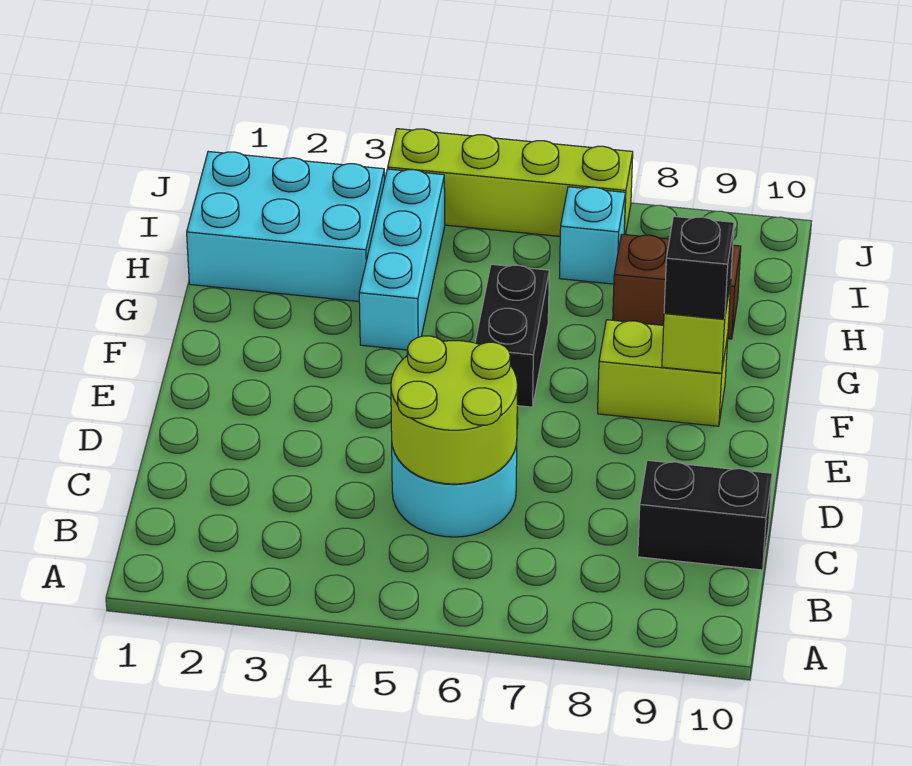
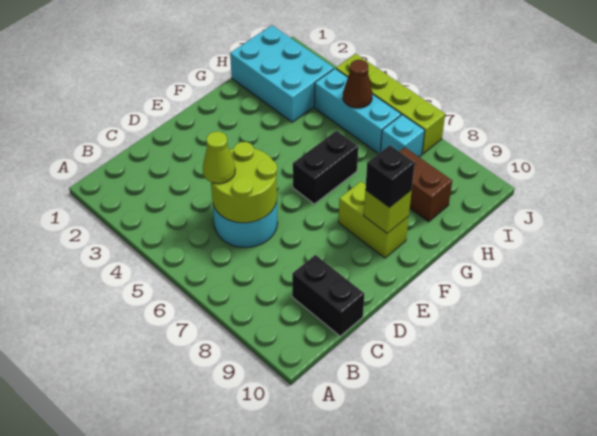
none -> lime 1x1 cone [203,132,235,184]
cyan 1x3 brick [359,169,445,350] -> cyan 1x3 brick turned to [314,68,401,154]
none -> brown 1x1 cone [343,60,372,108]

